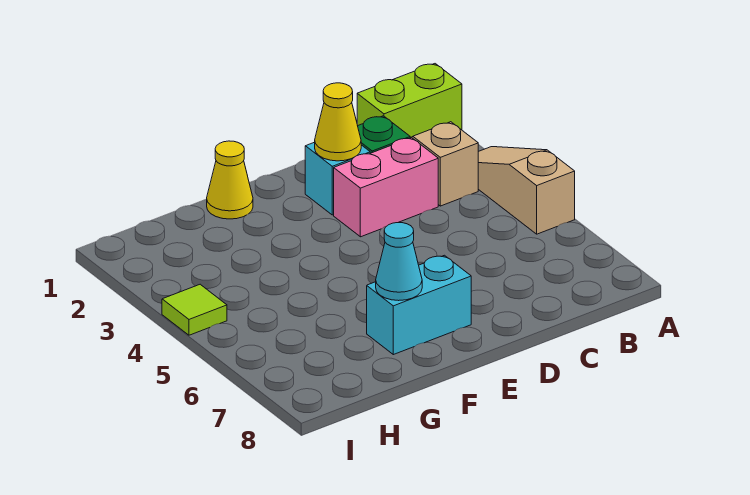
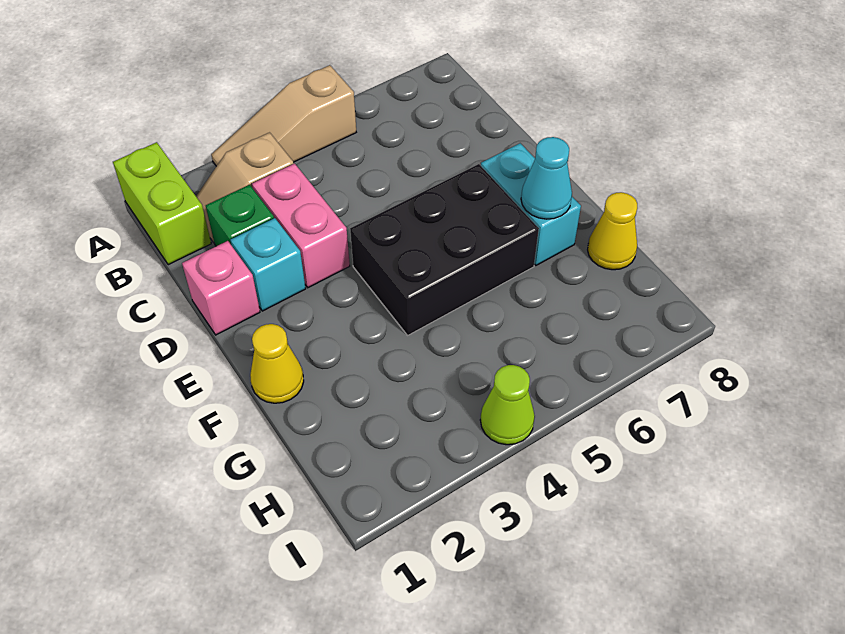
none -> pink 1x1 brick [182,241,260,335]
yellow 1x1 cone [315,83,361,161] -> yellow 1x1 cone moved to [588,192,637,270]
none -> black 2x3 brick [350,164,539,335]
lime 1x1 tile [162,284,227,335] -> lime 1x1 cone [480,365,535,445]

